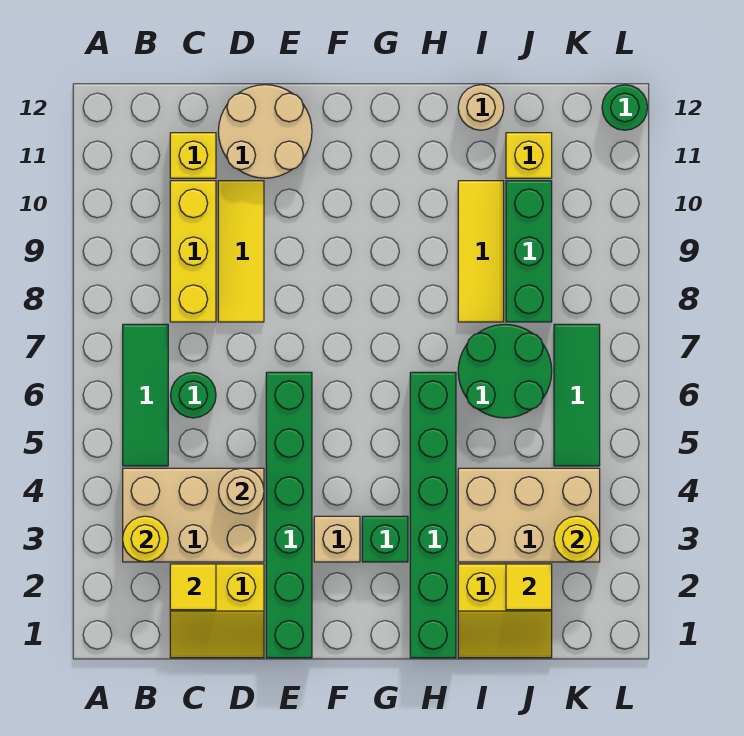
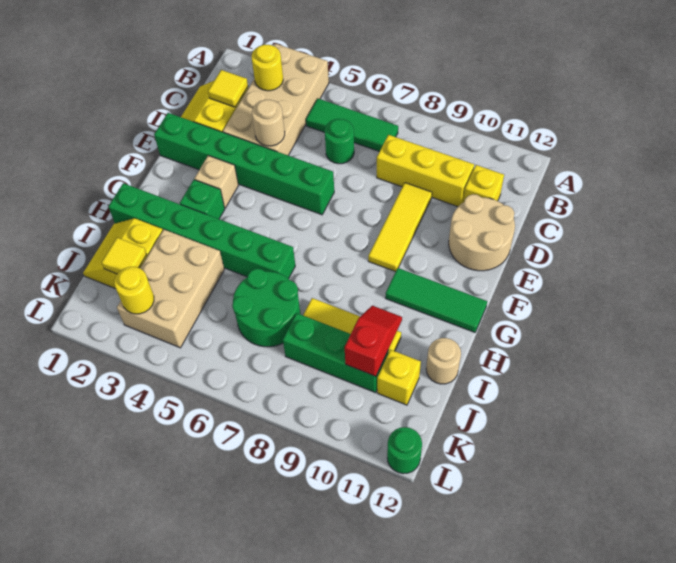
tan 2x3 brick [123,468,264,562] -> tan 2x4 brick [223,44,329,155]
yellow 1x3 tile [218,181,264,322] -> yellow 1x3 tile turned to [368,183,432,272]
none -> red 1x2 slope [345,305,402,377]
green 1x3 tile [554,324,600,466] -> green 1x3 tile moved to [385,268,487,332]

